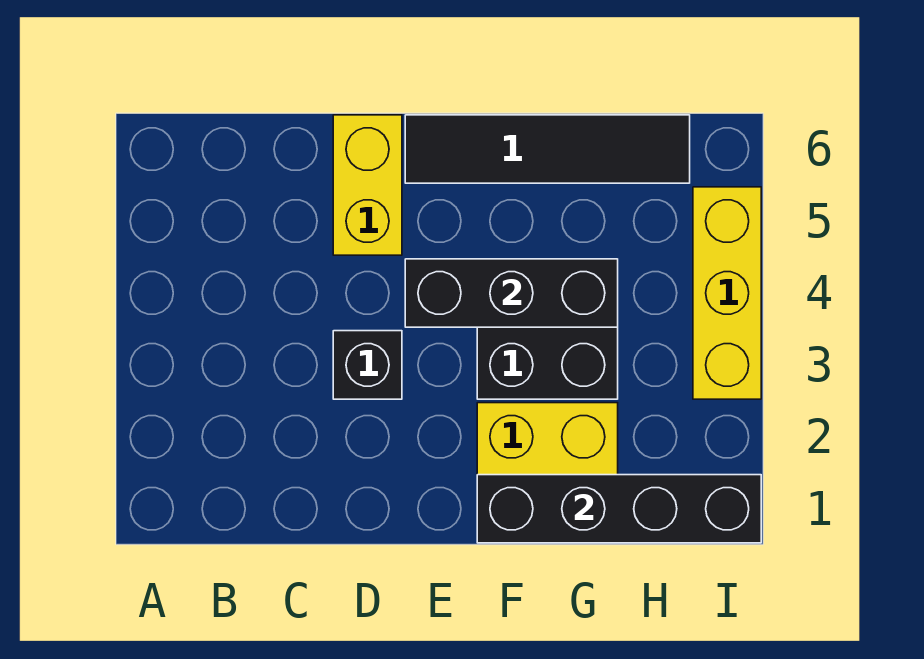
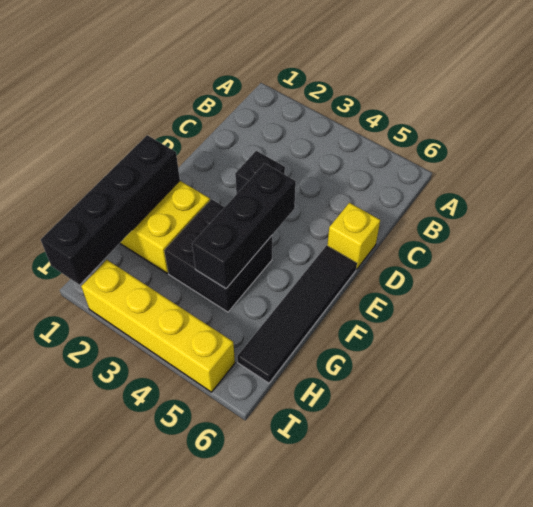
yellow 1x2 brick [333,115,402,255] -> yellow 1x1 brick [327,203,380,269]
yellow 1x3 brick [693,187,761,399] -> yellow 1x4 brick [81,260,235,392]

